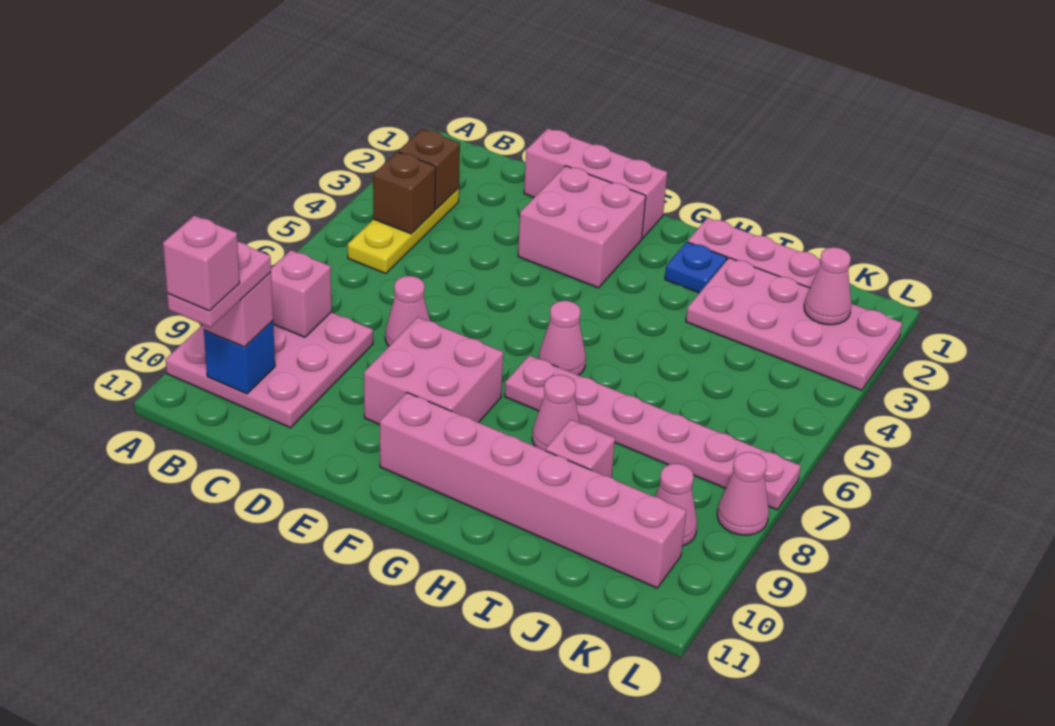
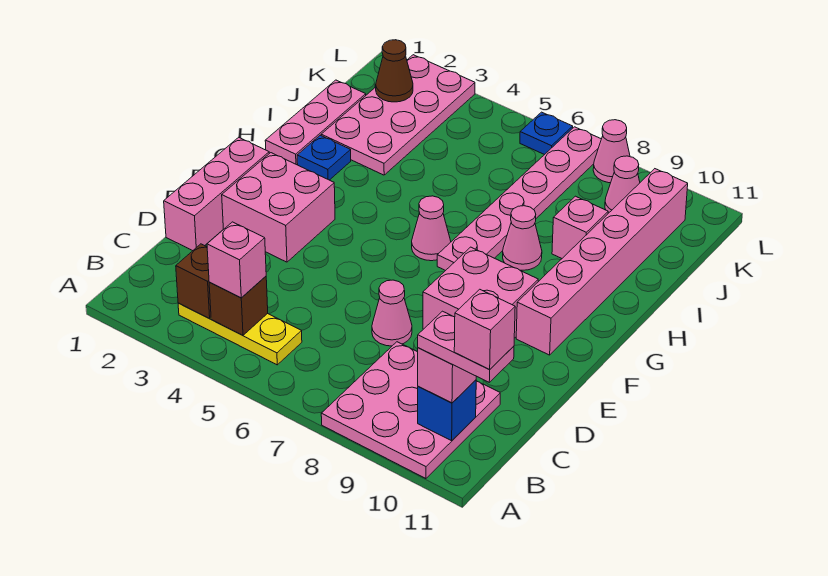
pink 1x1 brick [271,250,331,337] -> pink 1x1 brick moved to [207,222,266,298]
pink 1x1 cone [804,247,851,325] -> brown 1x1 cone [376,40,413,102]
none -> blue 1x1 plate [520,112,573,155]

